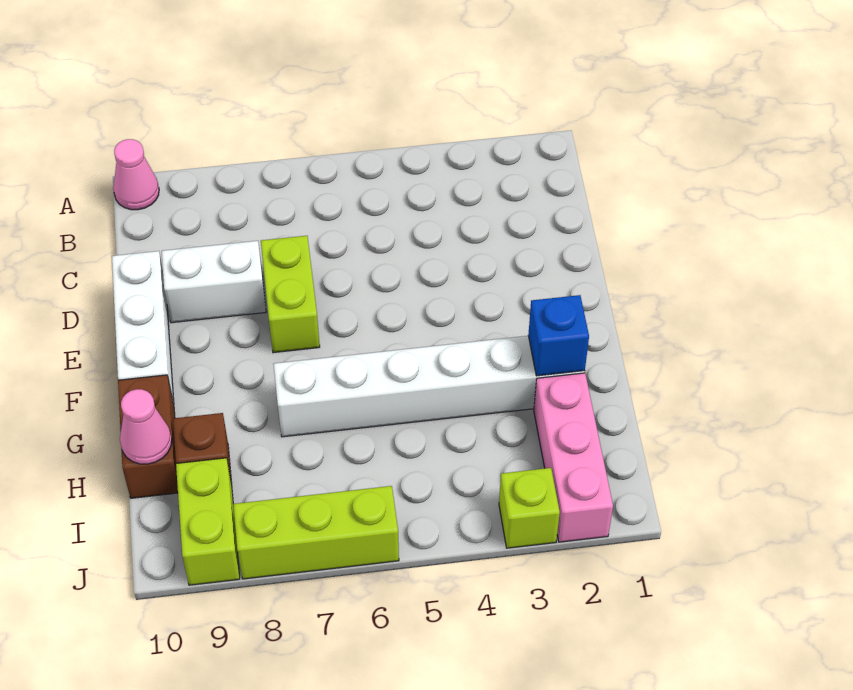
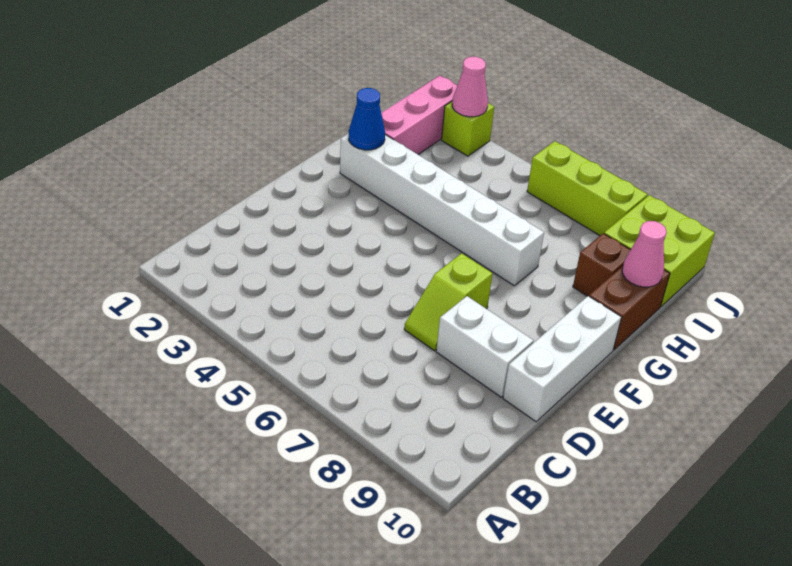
pink 1x1 cone [113,139,159,210] -> pink 1x1 cone moved to [452,57,488,117]
lime 1x2 brick [261,236,320,353] -> lime 1x2 slope [404,253,493,351]
blue 1x1 brick [528,295,589,376] -> blue 1x1 cone [349,88,385,150]
lime 1x2 brick [176,458,240,585] -> lime 2x2 brick [604,195,715,306]

